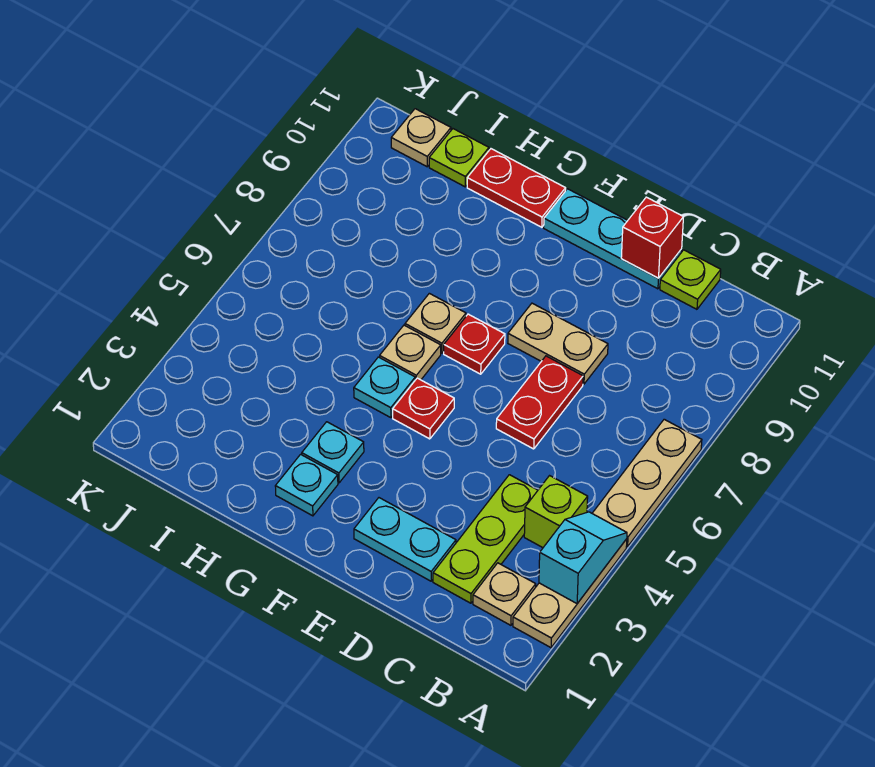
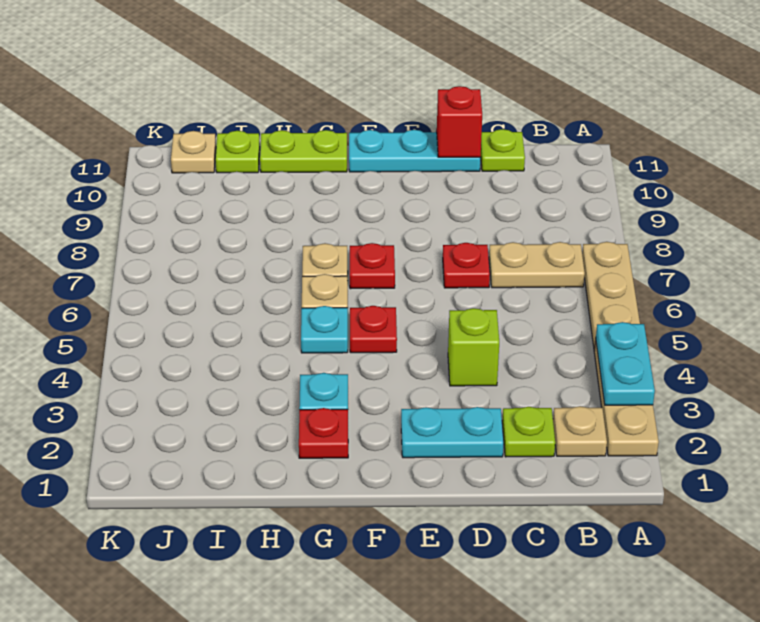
cyan 1x2 slope [539,512,627,603] -> cyan 1x2 plate [596,322,655,405]
lime 1x1 brick [524,476,588,548] -> lime 1x1 brick moved to [448,308,499,386]
lime 1x3 plate [433,475,538,603] -> lime 1x1 plate [502,407,555,457]
red 1x2 plate [496,356,583,449] -> red 1x1 plate [443,243,490,288]
tan 1x2 plate [508,303,608,384] -> tan 1x2 plate moved to [489,242,585,288]
cyan 1x1 plate [275,454,338,516] -> red 1x1 plate [299,408,348,458]
red 1x2 plate [467,149,566,227] -> lime 1x2 plate [260,130,347,172]

